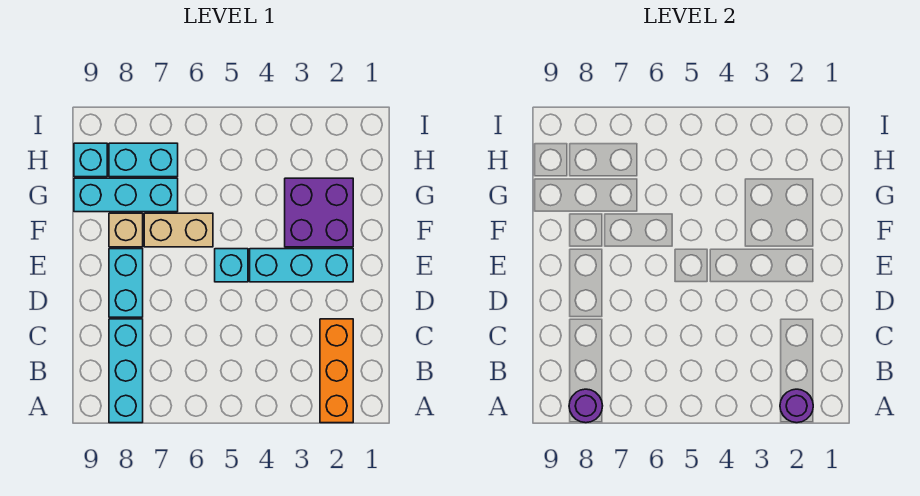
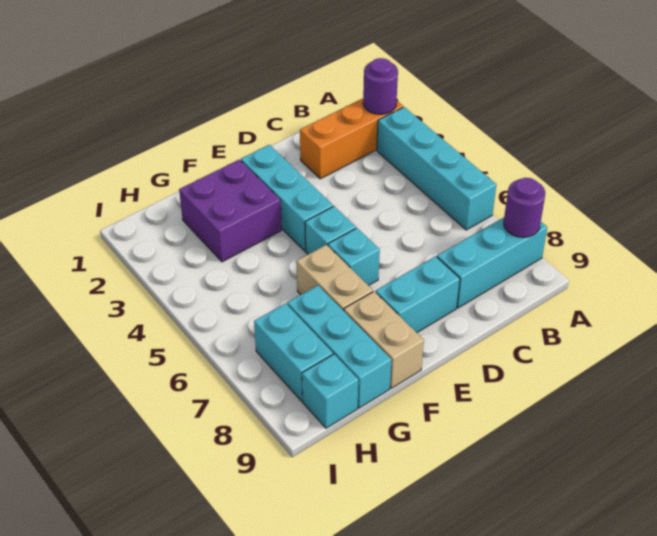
none -> cyan 1x4 brick [377,107,496,230]
none -> cyan 1x1 brick [328,228,380,286]
tan 1x1 brick [109,213,143,247] -> tan 1x2 brick [344,292,424,388]

